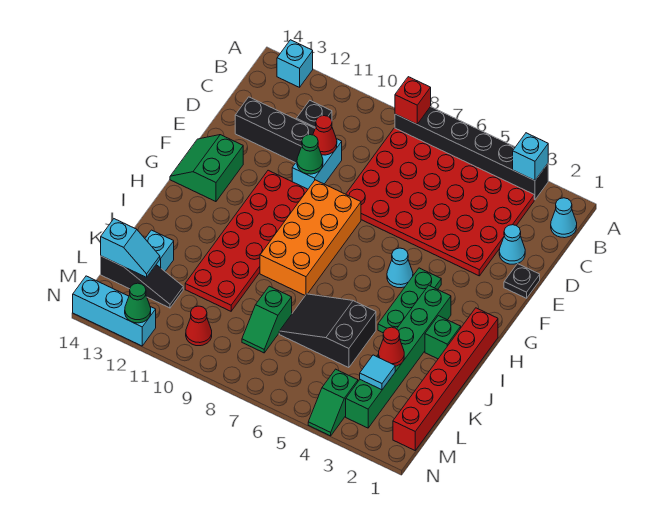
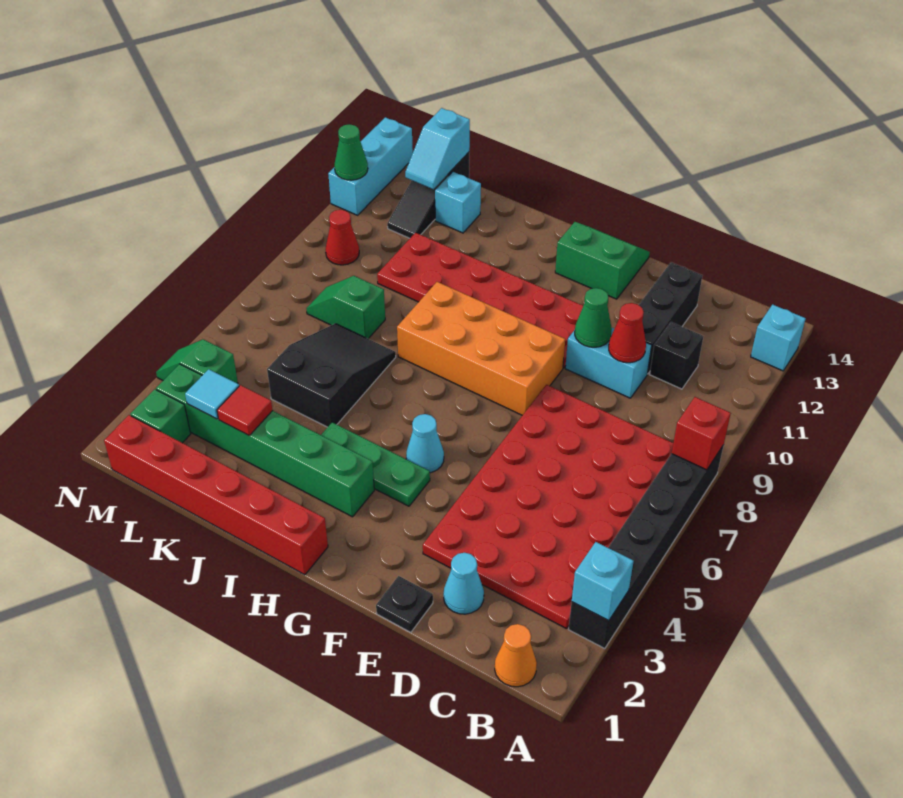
cyan 1x1 cone [551,198,577,238] -> orange 1x1 cone [495,624,537,687]
green 1x1 brick [425,316,461,359] -> green 1x1 brick moved to [130,389,190,443]
red 1x1 cone [378,327,404,366] -> red 1x1 tile [217,385,273,435]

